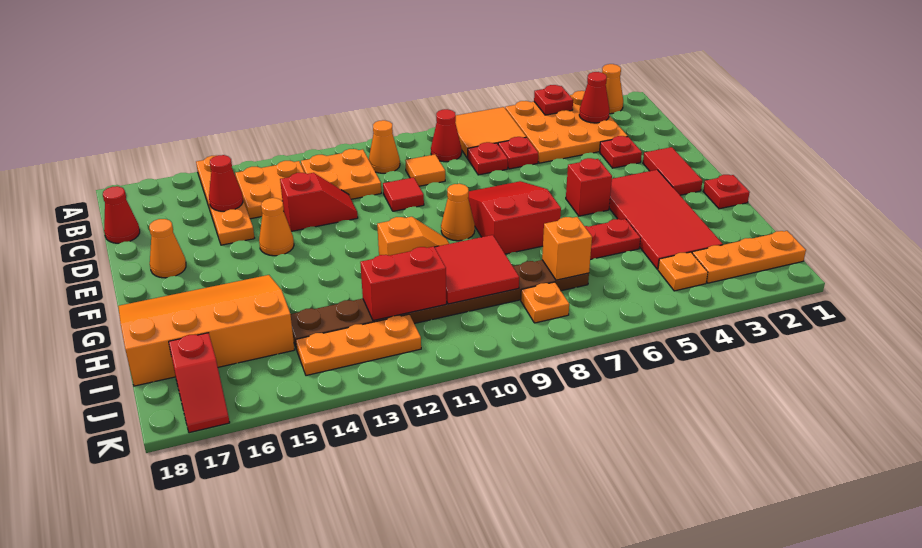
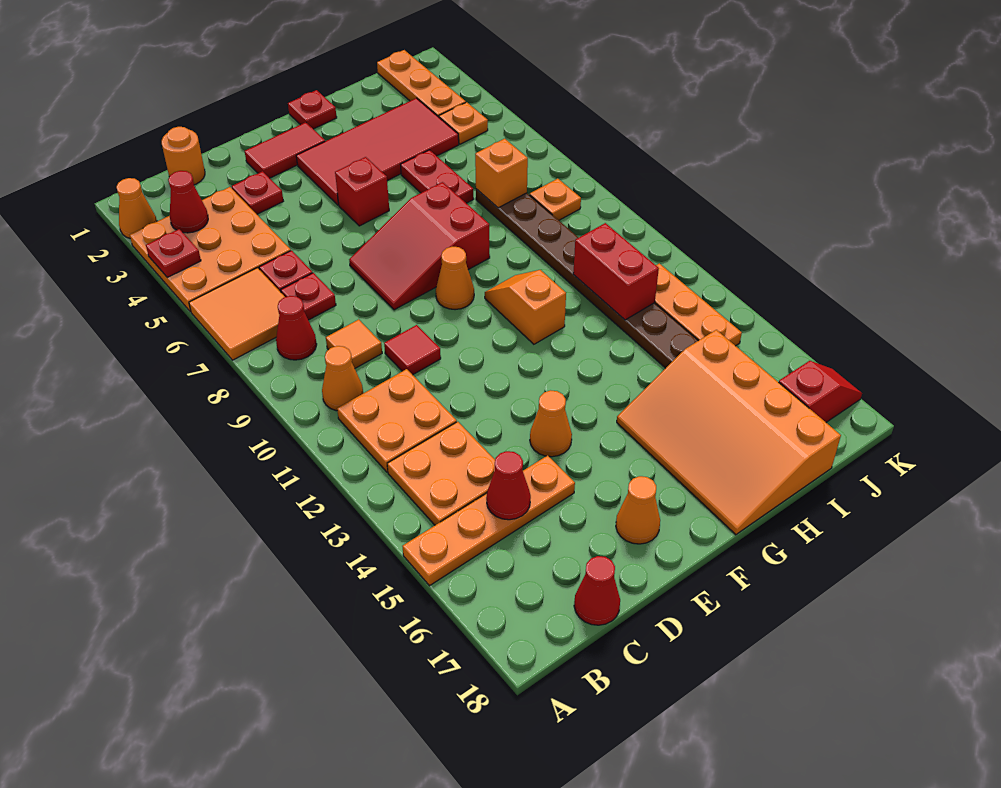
none -> orange 1x1 round brick [162,127,205,185]
red 1x2 slope [280,173,358,231] -> none
red 2x2 tile [435,235,519,304] -> none

